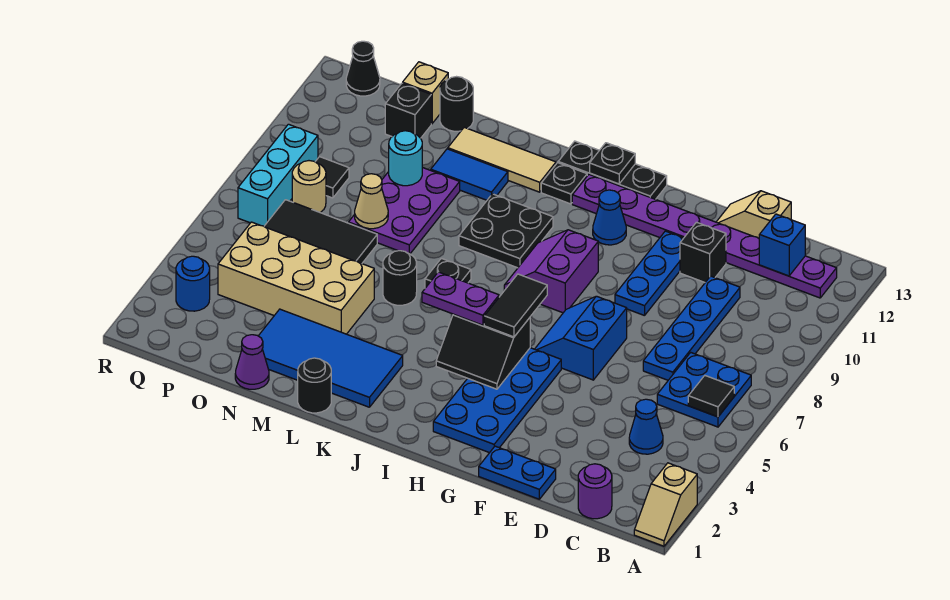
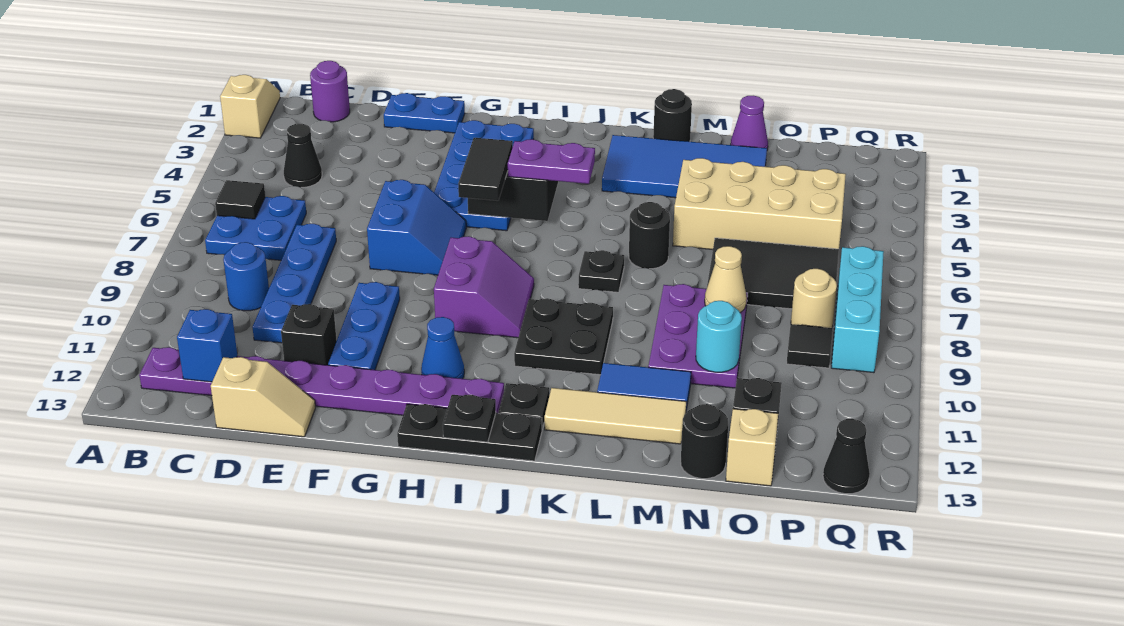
blue 1x1 cone [629,399,663,454] -> black 1x1 cone [284,124,322,187]
blue 1x1 round brick [176,256,210,311] -> blue 1x1 round brick moved to [223,242,269,311]

